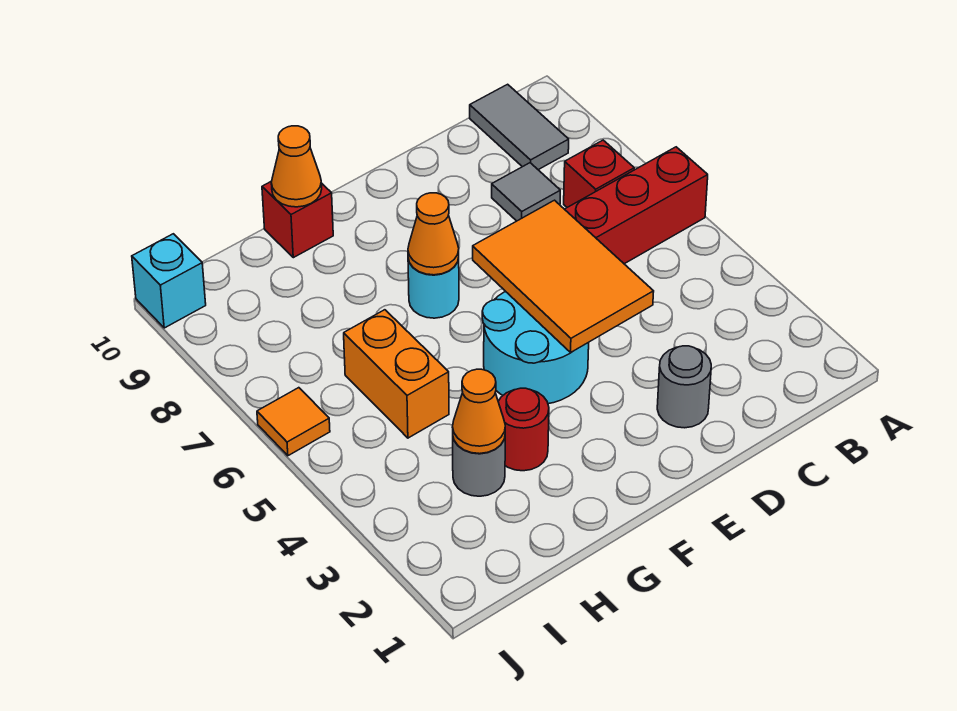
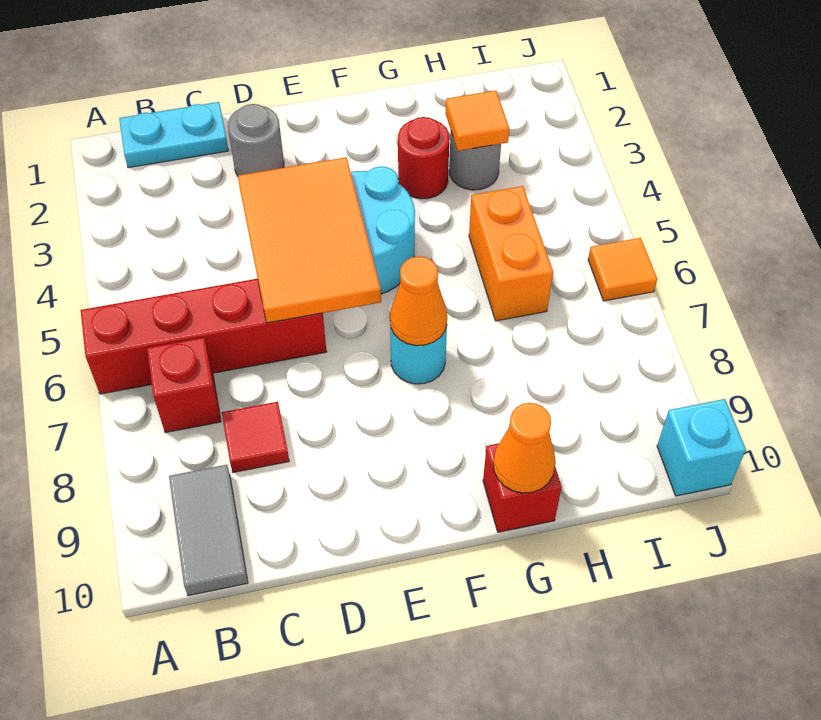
none -> cyan 1x2 plate [119,102,228,168]
grey 1x1 tile [492,163,560,221] -> red 1x1 tile [222,402,289,472]
orange 1x1 cone [453,369,505,454] -> orange 1x1 tile [445,90,509,151]

